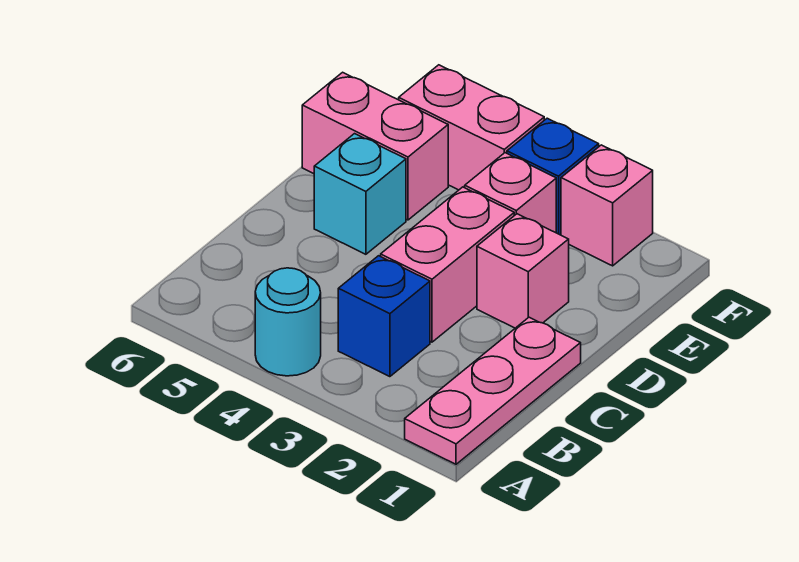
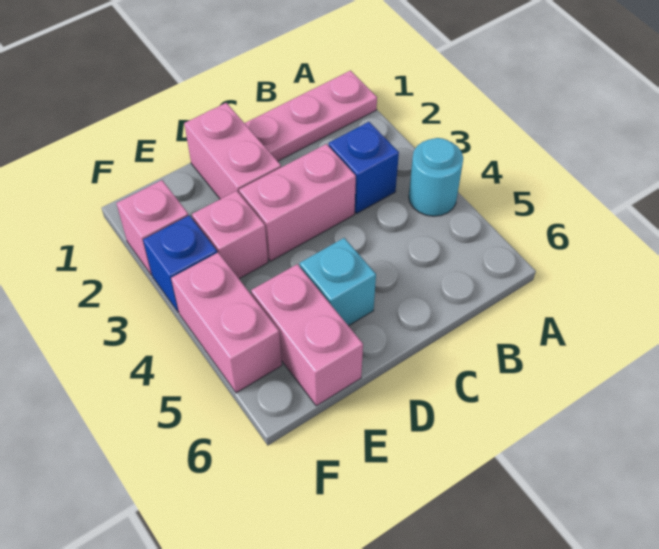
pink 1x1 brick [477,214,569,328] -> pink 1x2 brick [184,103,281,199]

